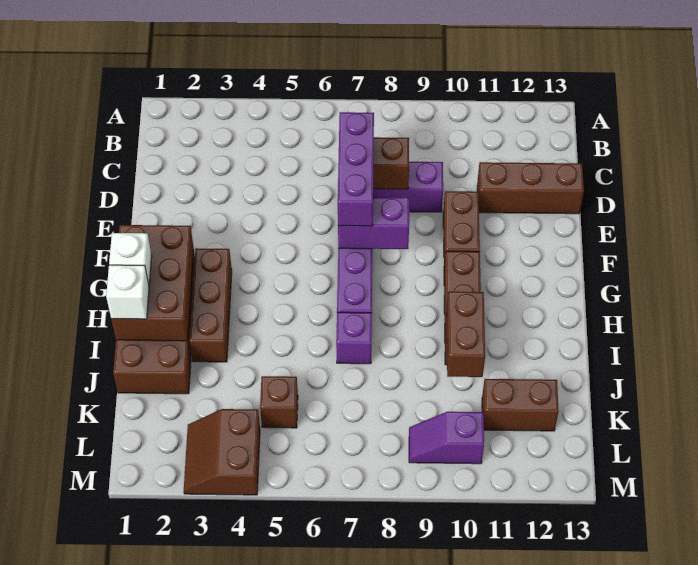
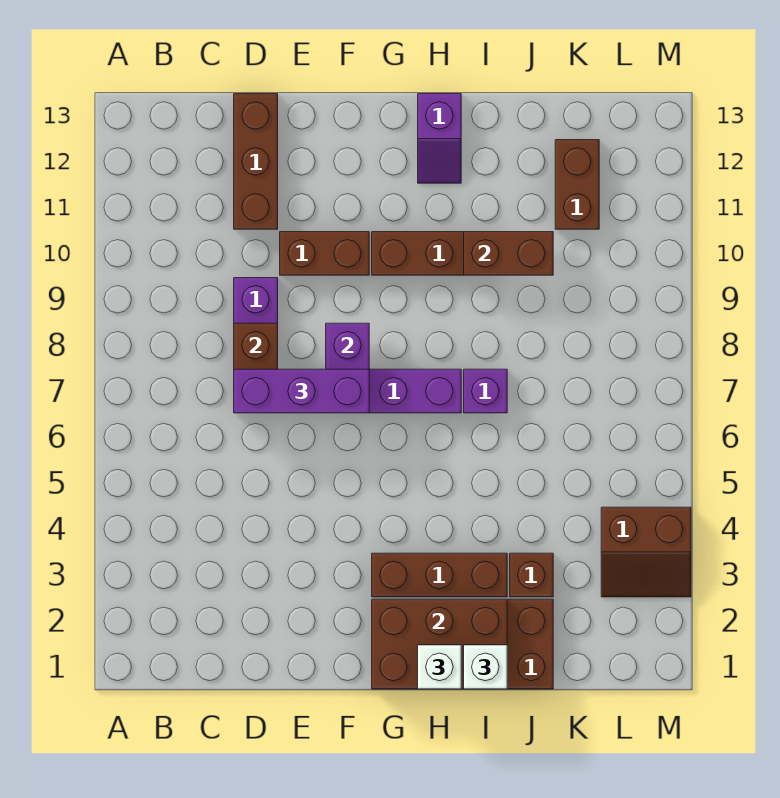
brown 1x1 brick [260,376,298,428] -> brown 1x1 brick moved to [510,553,553,597]
purple 1x2 slope [409,411,484,464] -> purple 1x2 slope moved to [418,94,461,183]

